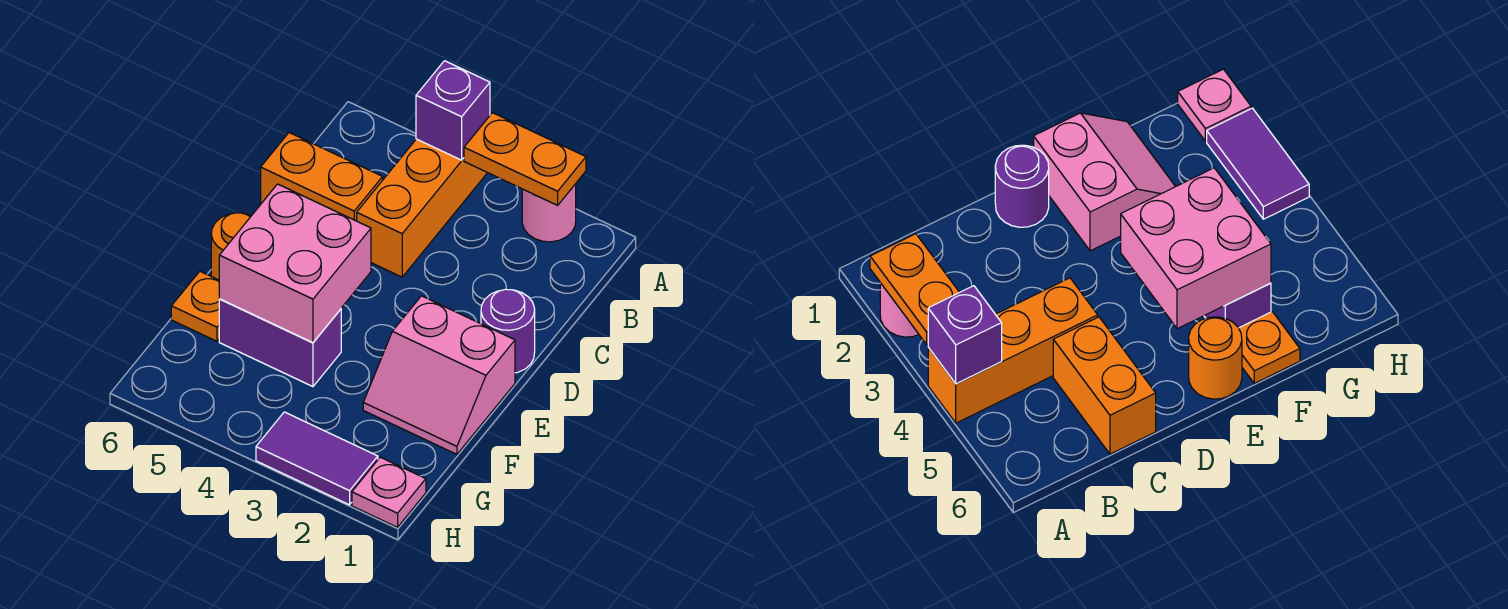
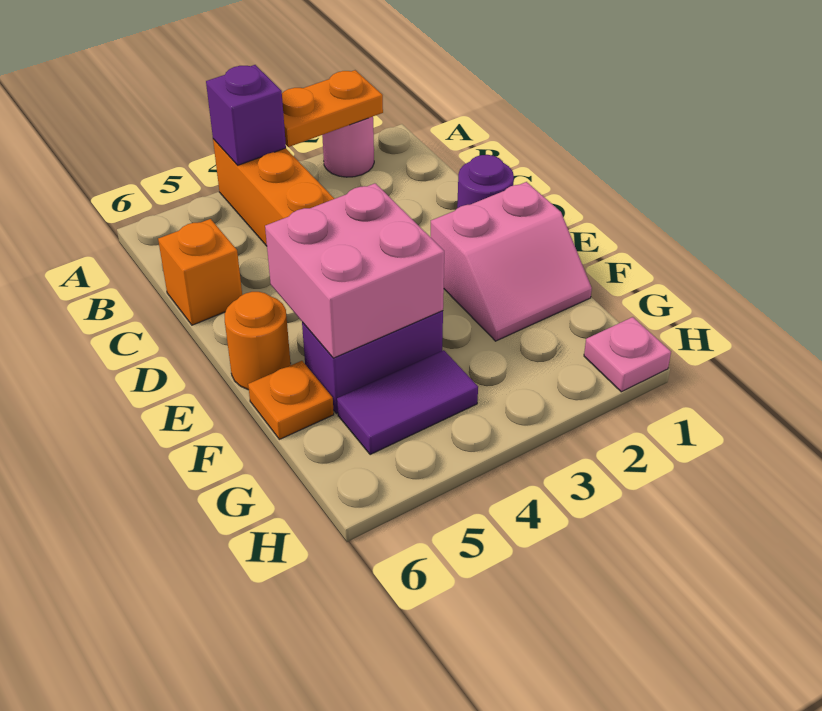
orange 1x2 brick [261,133,383,221] -> orange 1x1 brick [158,219,242,325]
purple 1x2 tile [256,412,378,505] -> purple 1x2 tile moved to [337,350,478,455]

